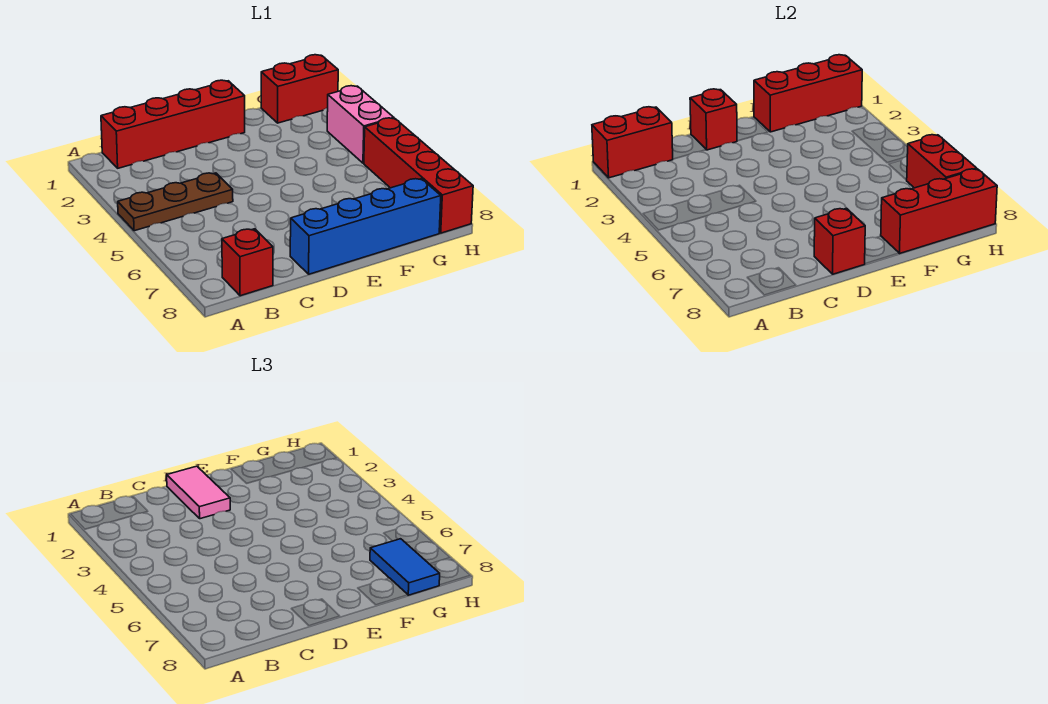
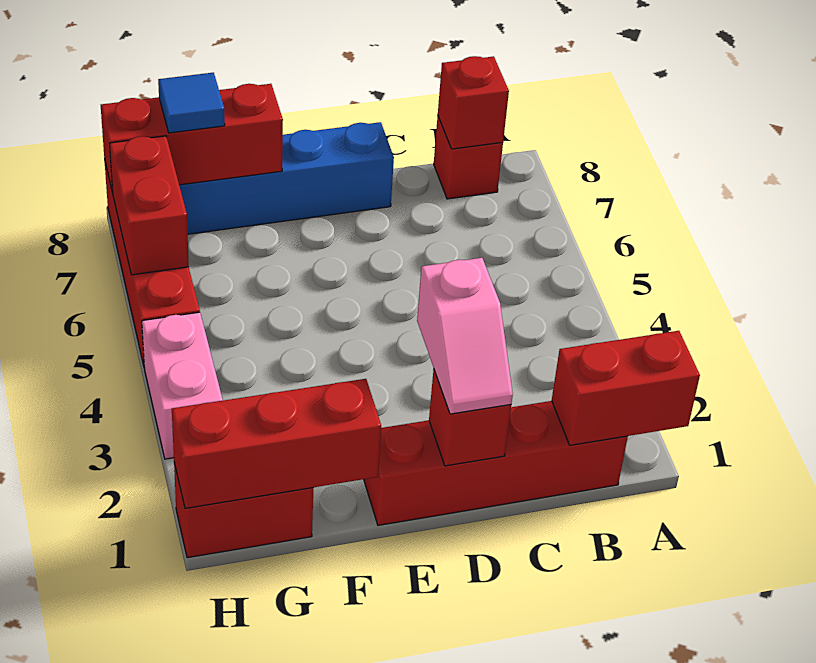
brown 1x3 plate [118,173,233,231] -> none
pink 1x2 tile [167,466,230,519] -> pink 1x2 slope [417,258,513,414]
red 1x1 brick [814,208,865,274] -> red 1x1 brick moved to [438,56,509,149]
blue 1x2 tile [370,539,440,595] -> blue 1x1 tile [158,73,225,133]

